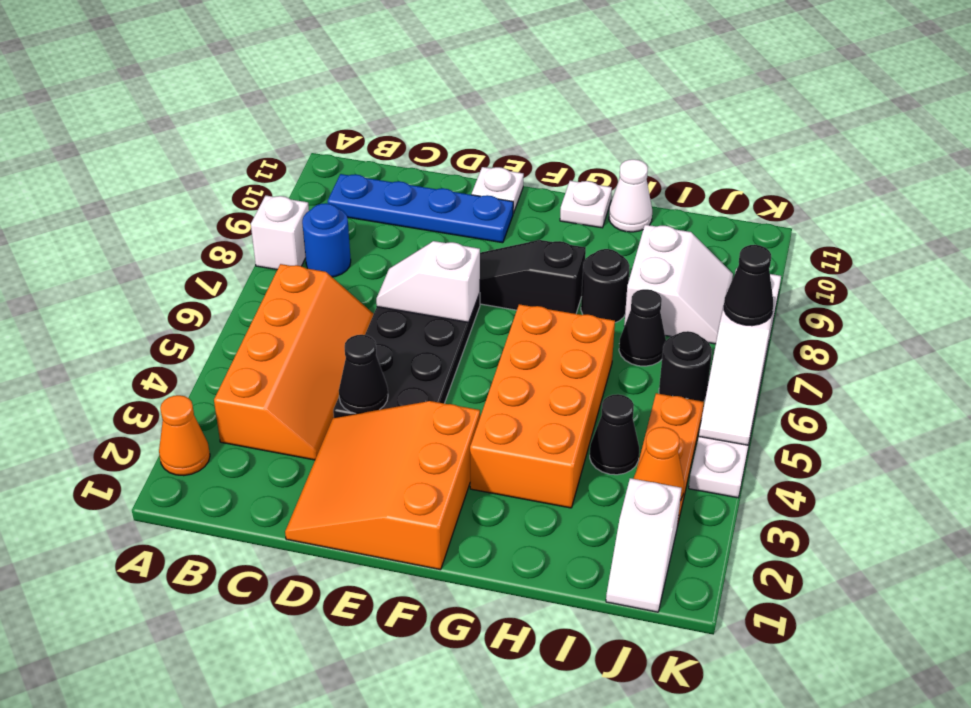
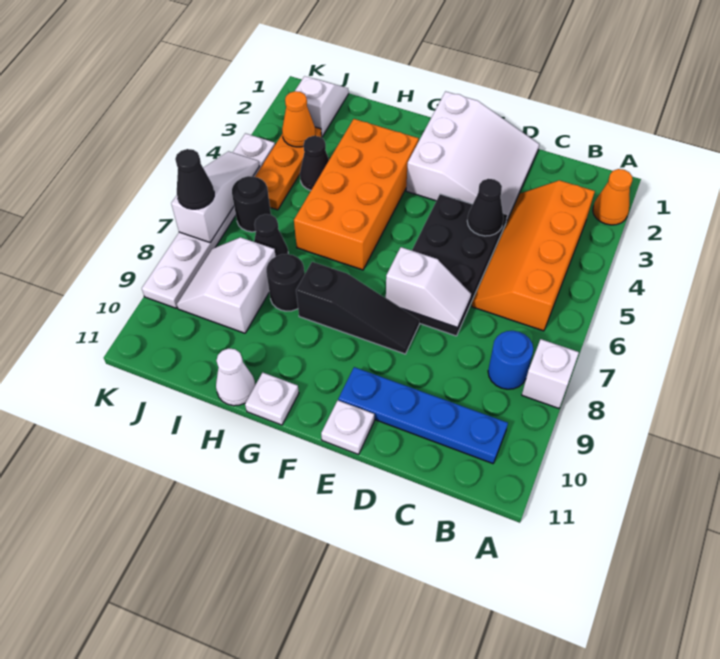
orange 3x3 slope [285,401,480,570] -> white 3x3 slope [406,91,539,222]

